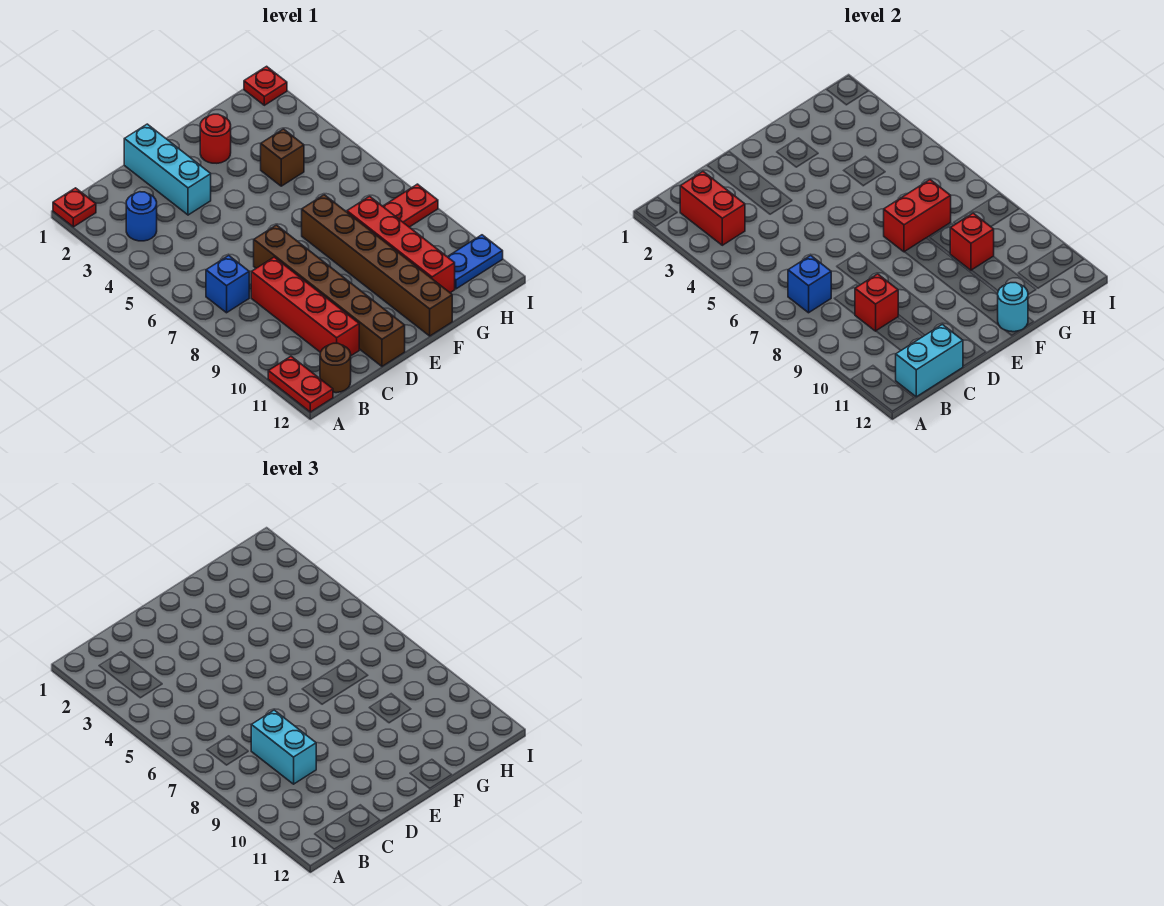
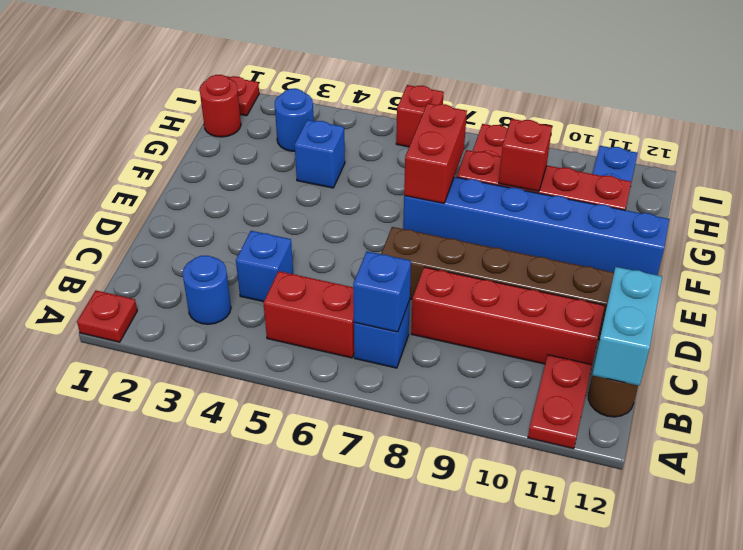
red 1x2 plate [268,356,333,412] -> red 1x2 plate turned to [528,355,592,449]
red 1x2 brick [680,172,745,245] -> red 1x2 brick moved to [263,271,354,358]
none -> blue 1x1 brick [236,231,293,302]
cyan 1x2 brick [251,710,316,784] -> none
red 1x1 brick [855,274,898,331] -> red 1x1 brick moved to [396,85,444,147]
cyan 1x3 brick [124,124,211,215] -> none
red 1x1 round brick [200,114,231,163] -> red 1x1 round brick moved to [200,75,241,137]
brown 1x6 brick [302,195,452,336] -> blue 1x6 brick [403,177,669,275]
cyan 1x1 round brick [998,283,1028,332] -> none
brown 1x1 brick [261,129,304,186] -> blue 1x1 brick [295,120,345,188]
none -> blue 1x1 round brick [275,89,314,151]

